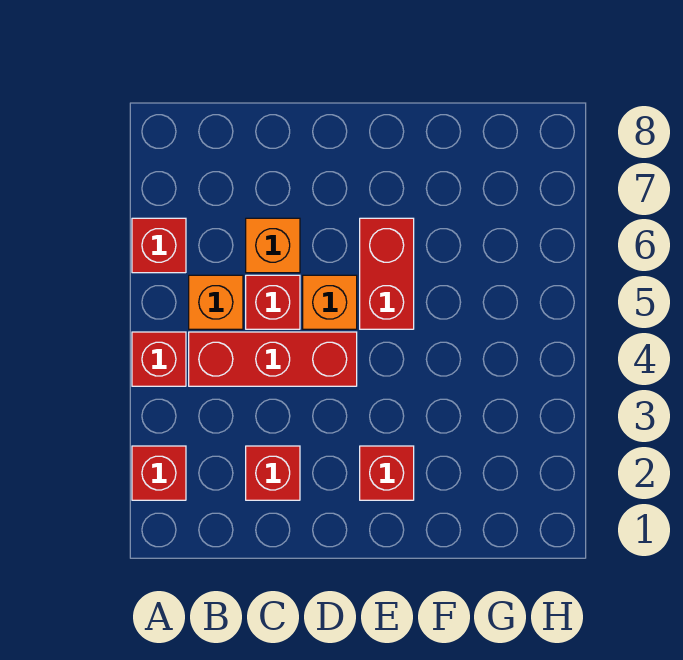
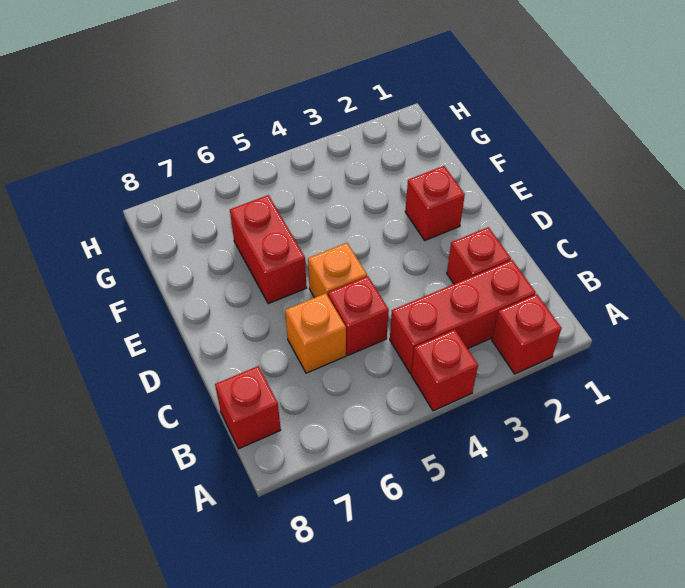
red 1x1 brick [132,218,186,273] -> red 1x1 brick moved to [215,366,281,449]
red 1x3 brick [189,332,357,386] -> red 1x3 brick turned to [390,260,536,374]
orange 1x1 brick [189,275,243,329] -> none
red 1x2 brick [360,218,414,329] -> red 1x2 brick turned to [230,195,307,304]

